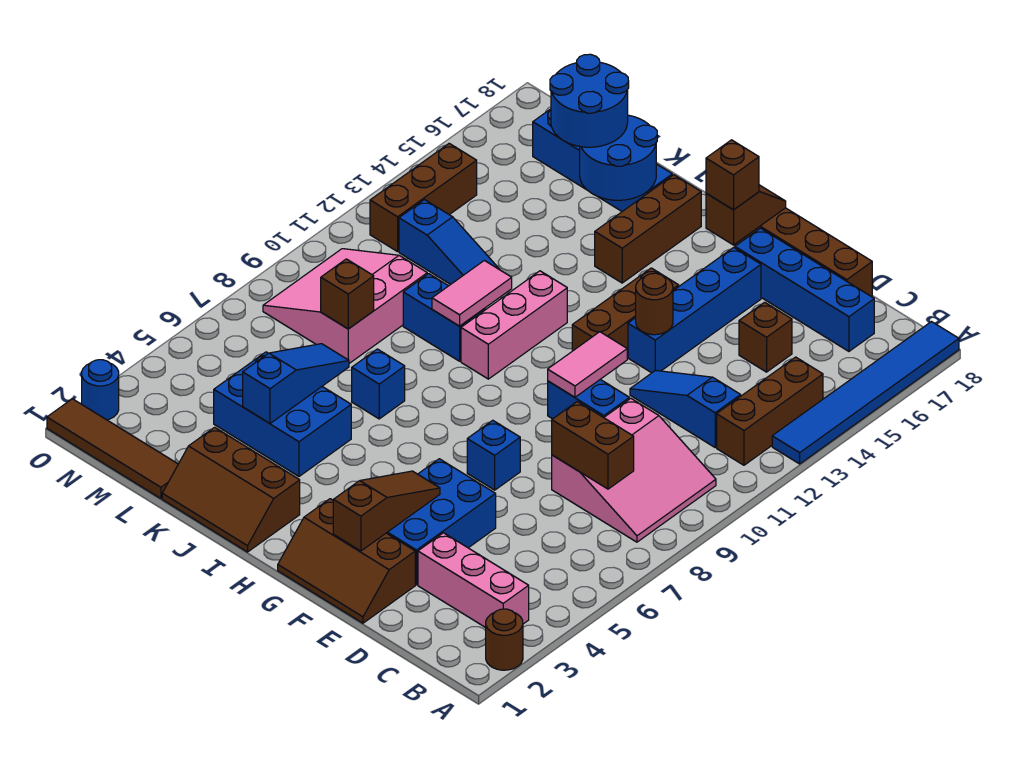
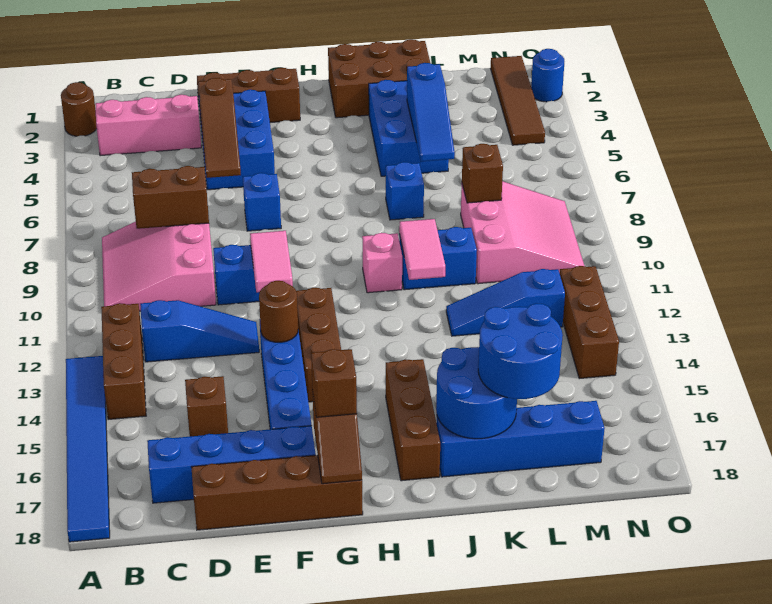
brown 1x3 slope [333,471,440,551] -> brown 1x3 slope moved to [198,78,241,178]
brown 2x3 slope [162,427,300,552] -> brown 2x3 brick [328,39,430,118]
pink 1x3 brick [461,271,567,379] -> pink 1x1 brick [362,233,402,293]
blue 2x3 brick [214,352,351,476] -> blue 2x3 brick turned to [369,80,449,176]
brown 1x4 tile [47,399,178,498] -> brown 1x4 tile turned to [491,56,545,145]

